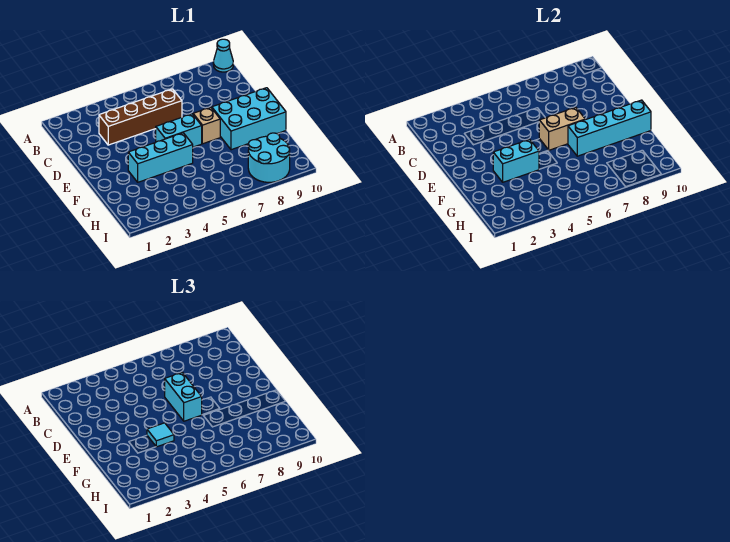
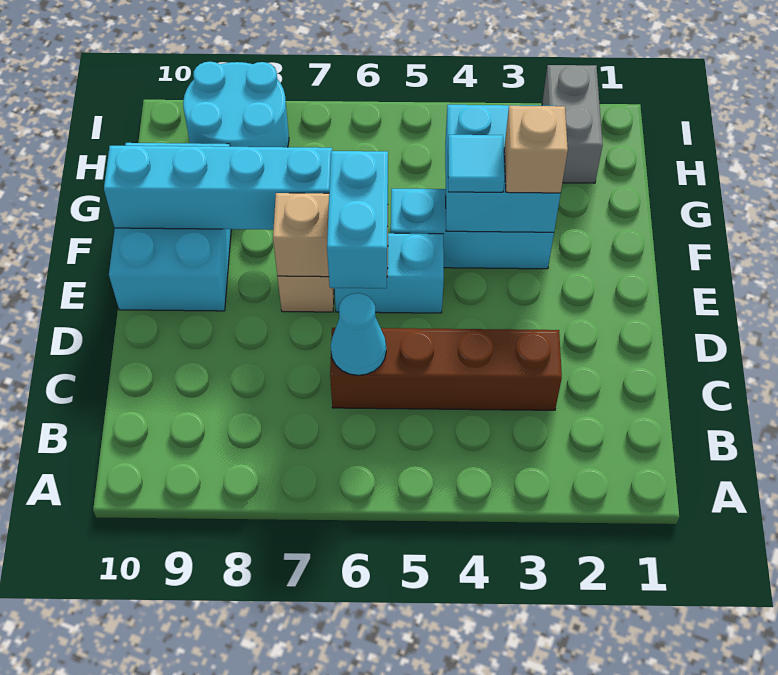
cyan 1x1 cone [213,39,233,72] -> cyan 1x1 cone moved to [331,293,386,375]
cyan 2x3 brick [212,88,286,150] -> cyan 2x3 brick turned to [109,143,231,311]
cyan 1x2 brick [493,139,539,182] -> cyan 2x2 brick [445,105,561,232]
none -> tan 1x1 brick [504,106,568,193]
none -> grey 1x2 brick [542,65,603,183]

